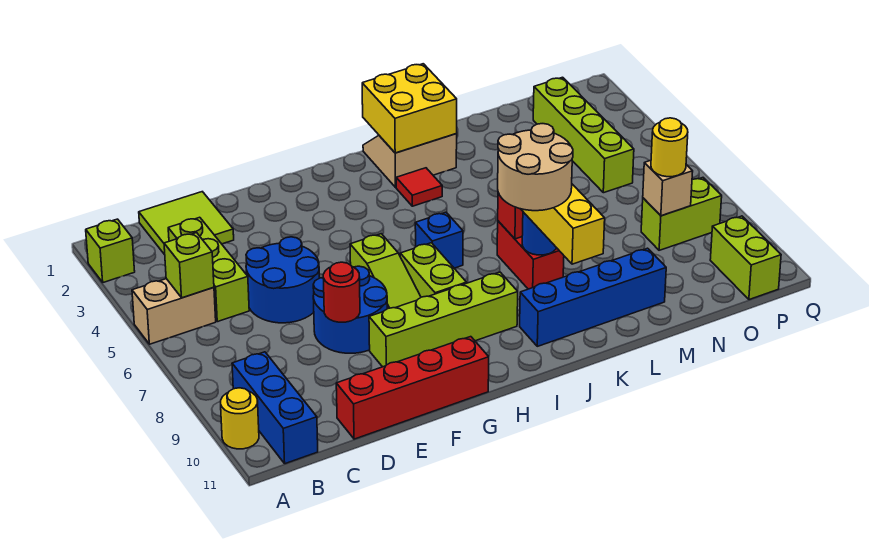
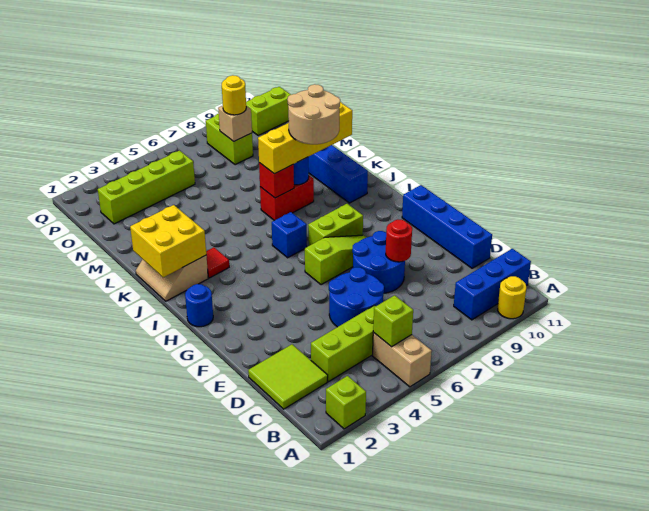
red 1x4 brick [336,337,489,439] -> blue 1x4 brick [402,185,492,268]
lime 1x4 brick [369,272,518,367] -> none
none -> blue 1x1 round brick [185,284,213,327]

